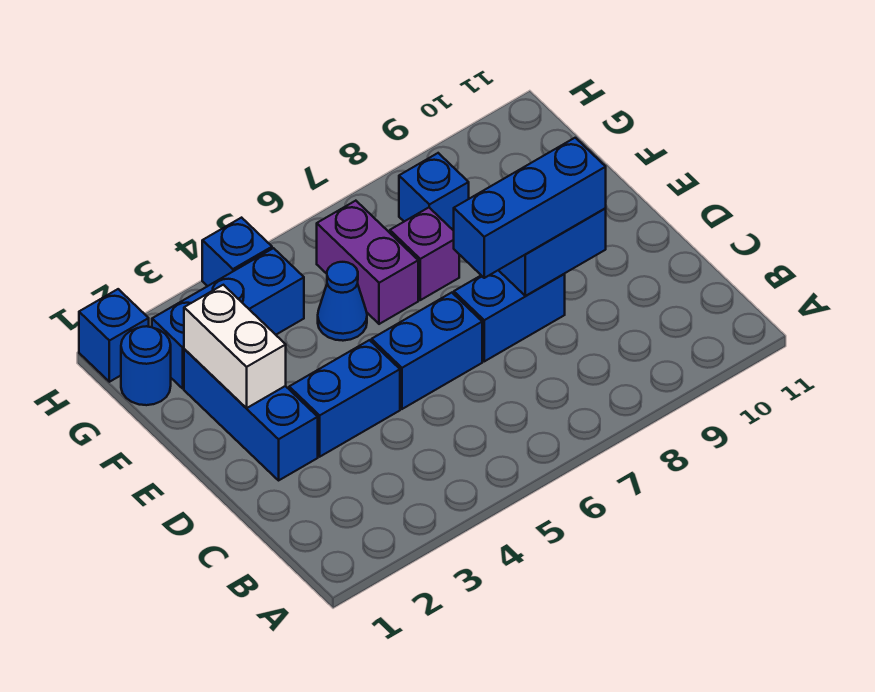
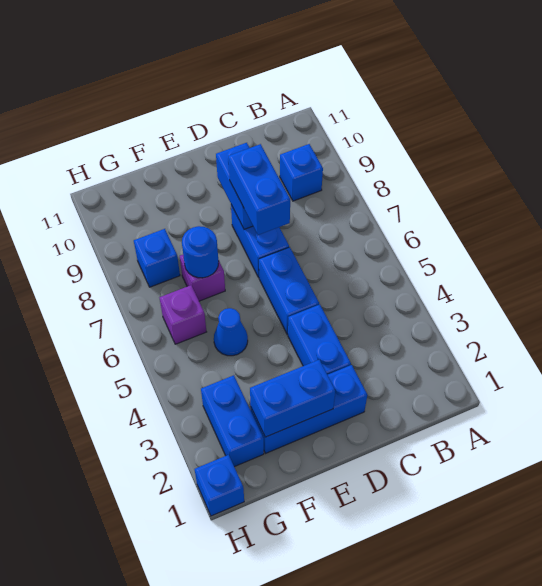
blue 1x3 brick [454,138,606,278] -> blue 1x2 brick [228,144,290,235]
white 1x2 brick [184,285,286,408] -> blue 1x2 brick [250,360,335,437]
purple 1x2 brick [317,201,418,324] -> purple 1x1 brick [159,285,206,344]
blue 1x1 round brick [121,326,171,405] -> blue 1x1 round brick moved to [182,226,219,278]
blue 1x3 brick [152,248,304,388] -> blue 1x2 brick [201,375,264,467]
blue 1x1 brick [202,218,272,286] -> blue 1x1 brick moved to [280,144,323,201]

